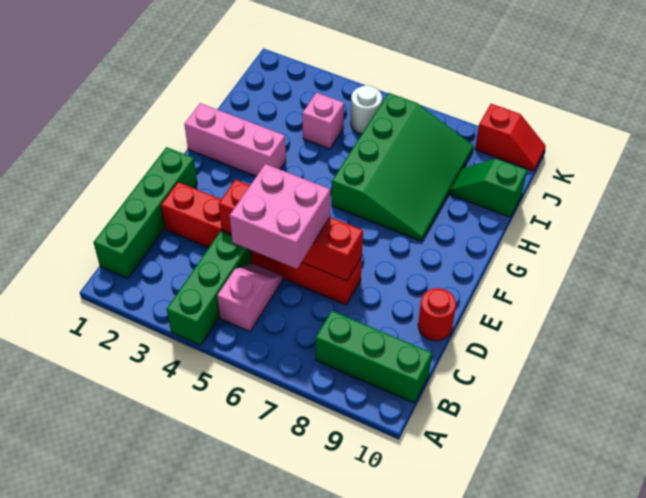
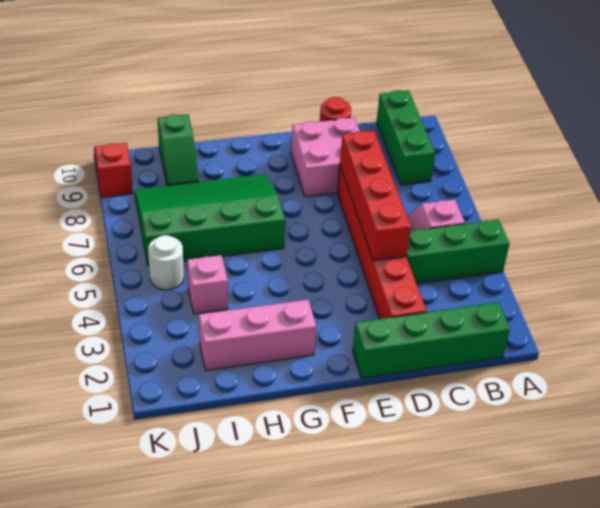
pink 2x2 brick [230,164,330,269] -> pink 2x2 brick moved to [291,118,360,197]
pink 1x3 brick [184,103,286,176] -> pink 1x3 brick turned to [199,300,316,370]

